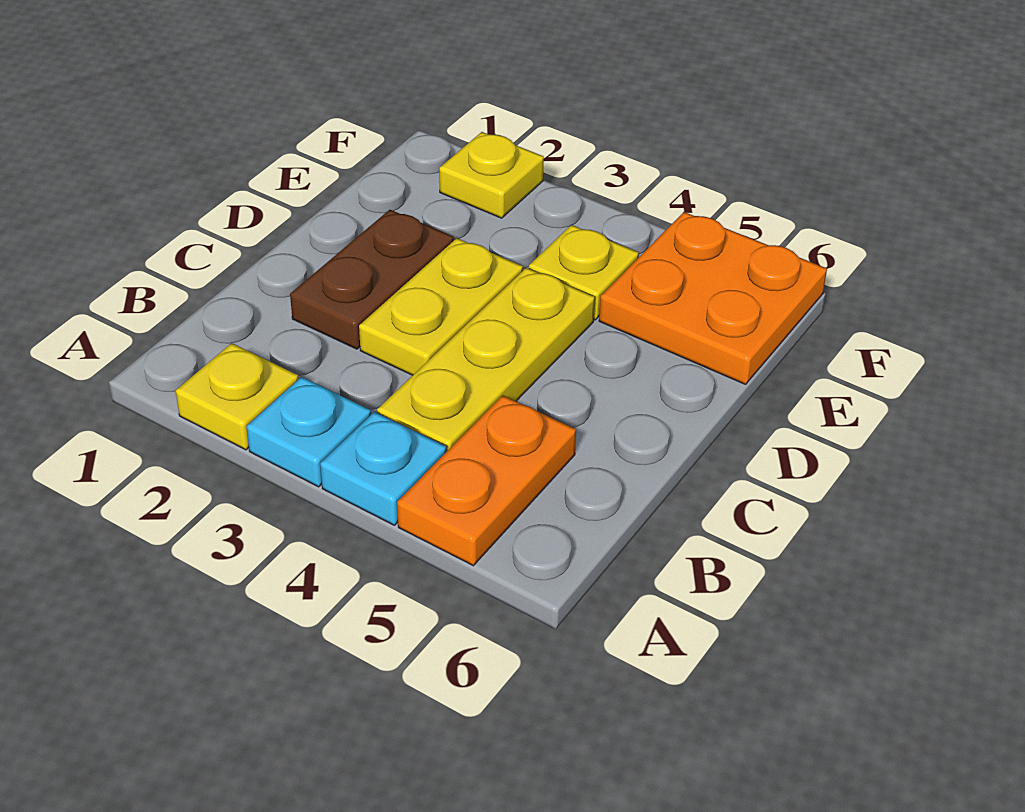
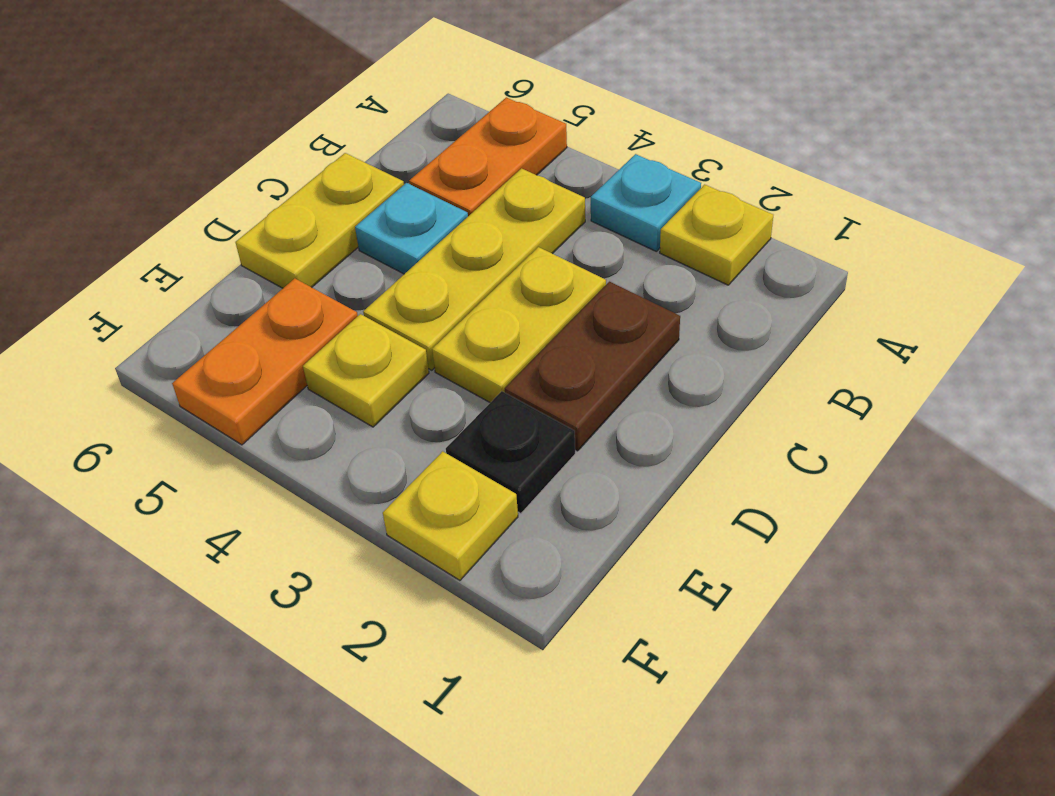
cyan 1x1 plate [320,412,447,525] -> cyan 1x1 plate moved to [355,183,468,274]
none -> yellow 1x2 plate [235,153,404,288]
none -> black 1x1 plate [446,391,575,513]
orange 2x2 plate [599,212,827,384] -> orange 1x2 plate [172,278,358,445]

